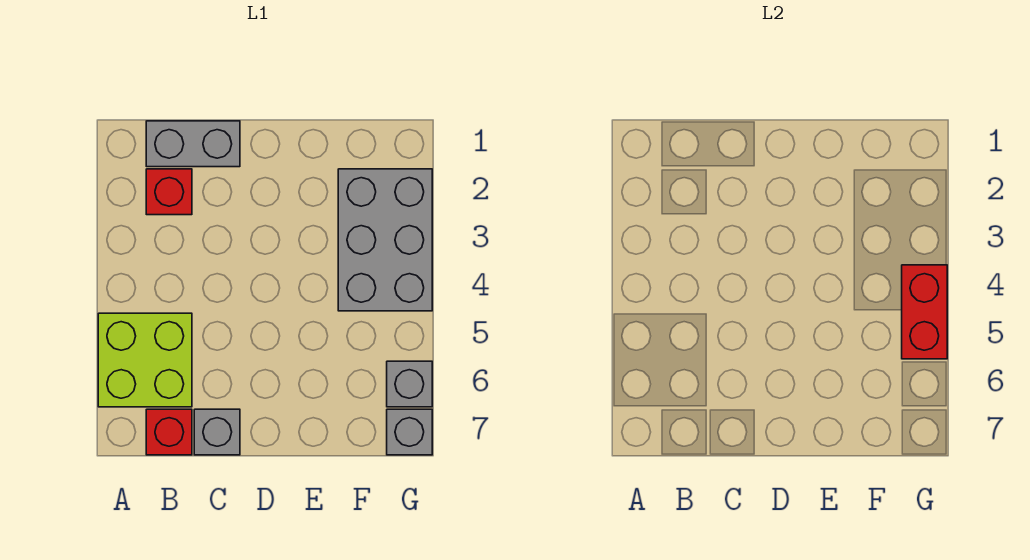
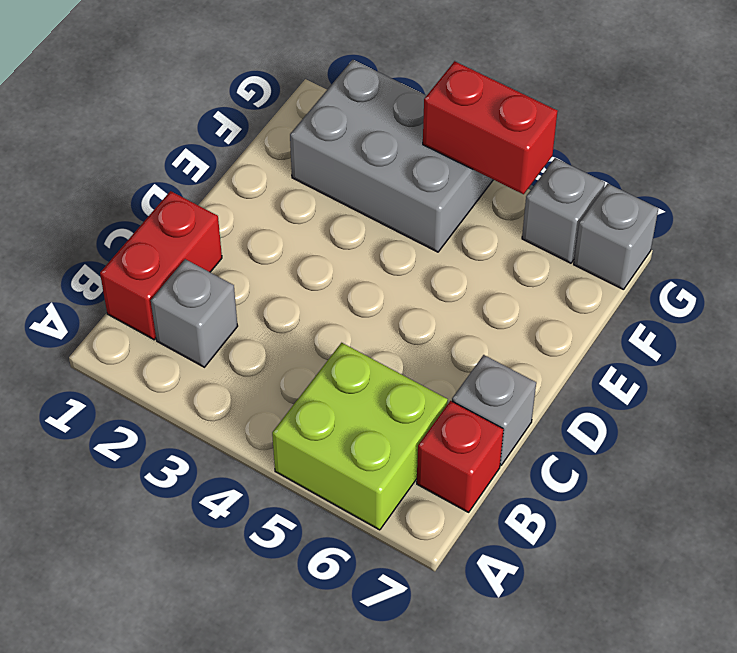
grey 1x2 brick [146,121,240,167] -> red 1x2 brick [100,191,222,340]
red 1x1 brick [146,169,192,215] -> grey 1x1 brick [151,259,238,367]

